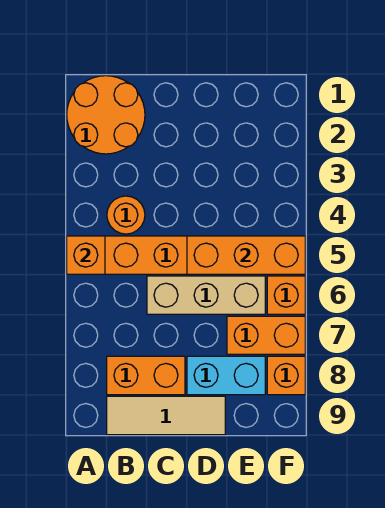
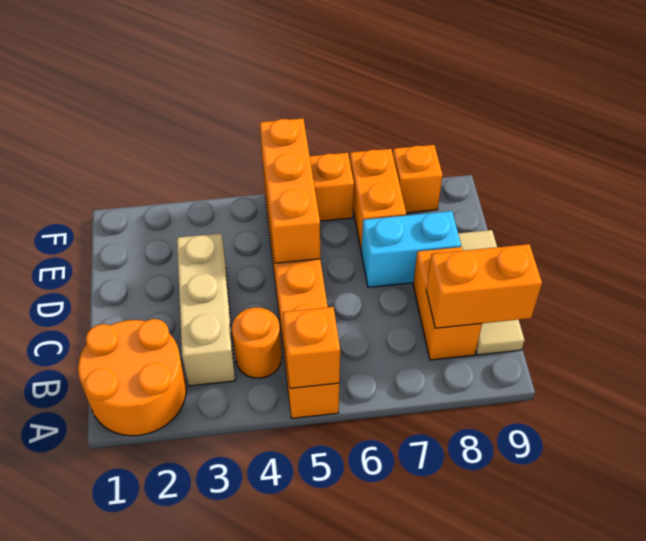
none -> orange 1x2 brick [426,244,542,328]
tan 1x3 brick [147,276,265,314] -> tan 1x3 brick moved to [177,233,235,386]
cyan 1x2 brick [187,356,265,395] -> cyan 1x2 brick turned to [361,211,461,287]

